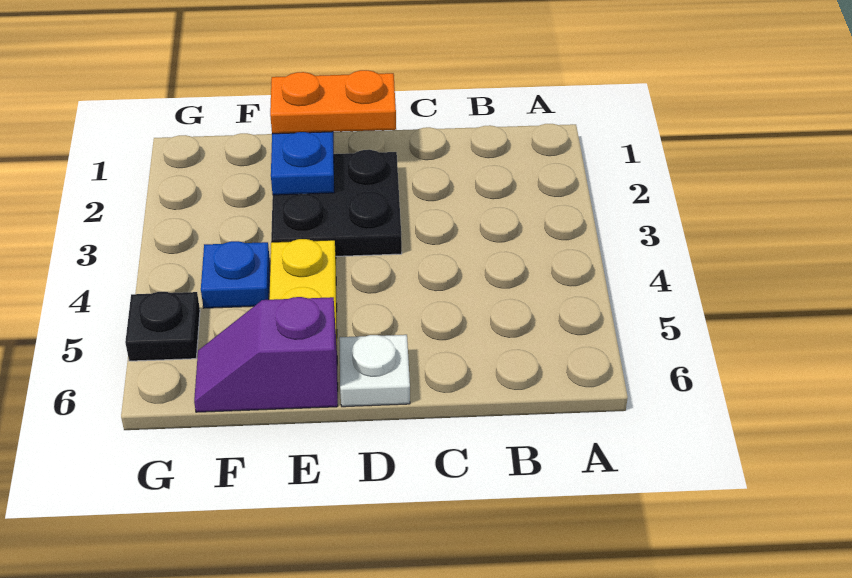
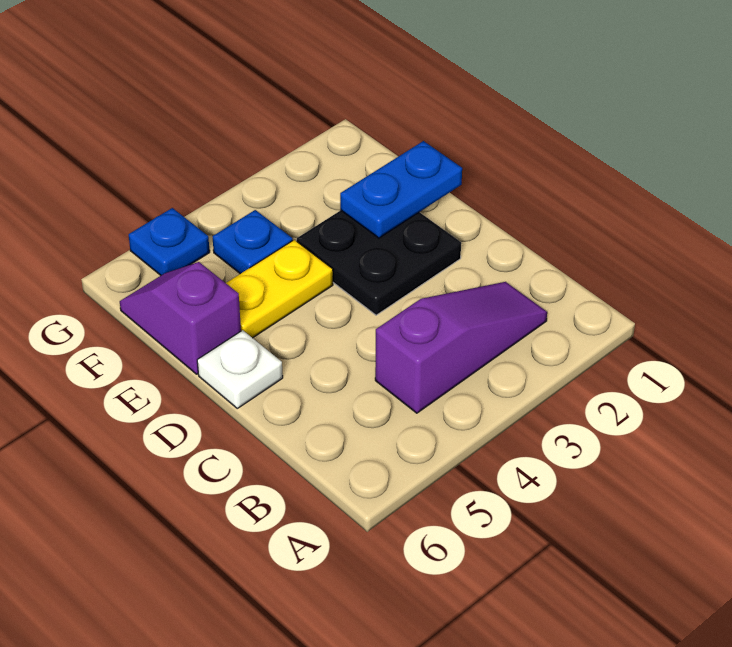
none -> purple 1x3 slope [375,282,547,413]
orange 1x2 plate [270,70,396,134] -> none
black 1x1 plate [125,292,200,361] -> blue 1x1 plate [129,208,210,275]

